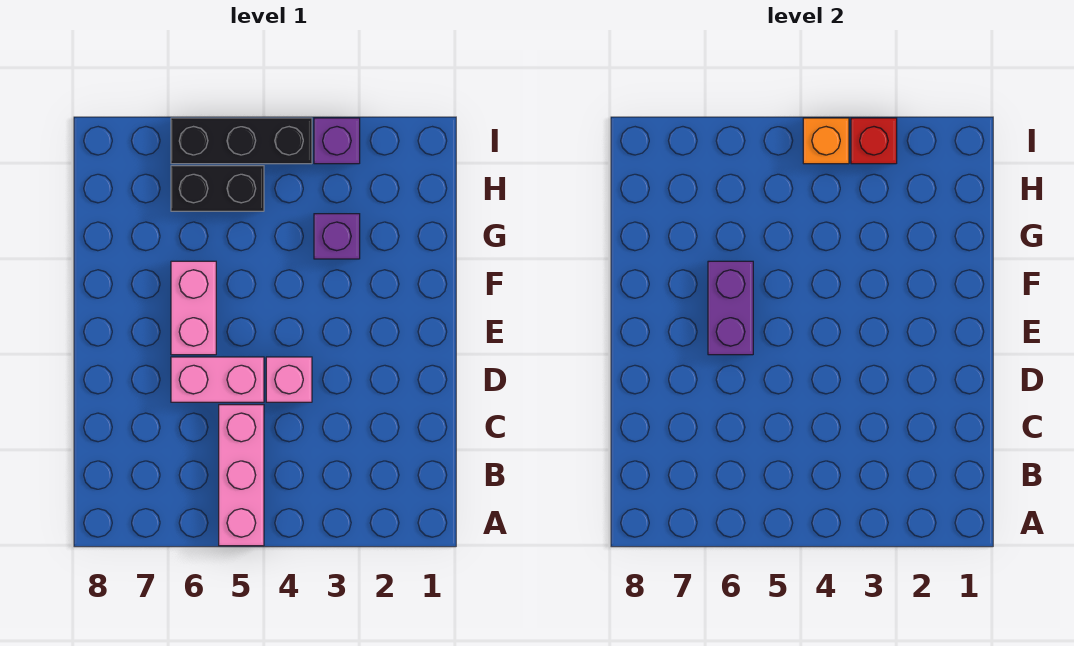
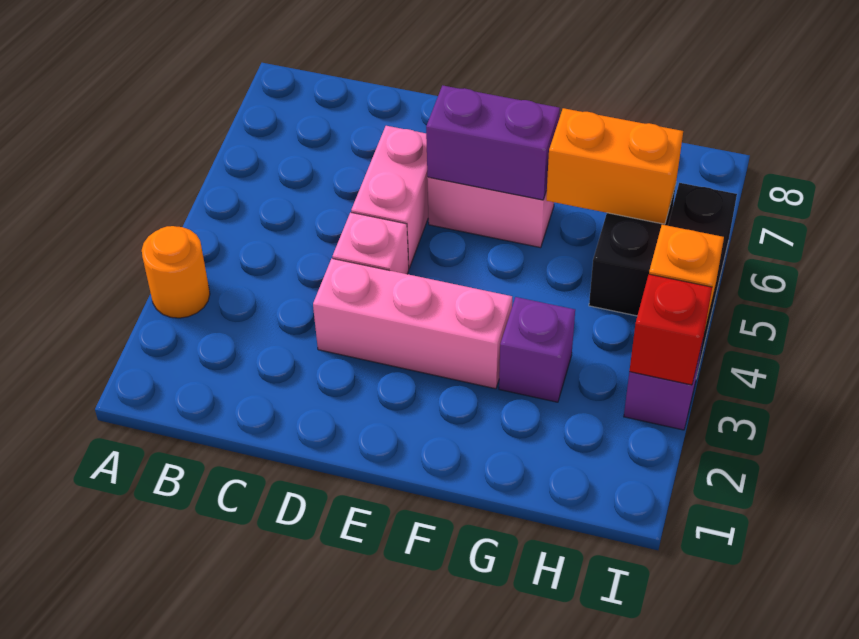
none -> orange 1x1 round brick [142,226,210,318]
pink 1x3 brick [219,405,264,546] -> pink 1x3 brick moved to [313,258,512,389]
none -> orange 1x2 brick [546,108,683,224]

